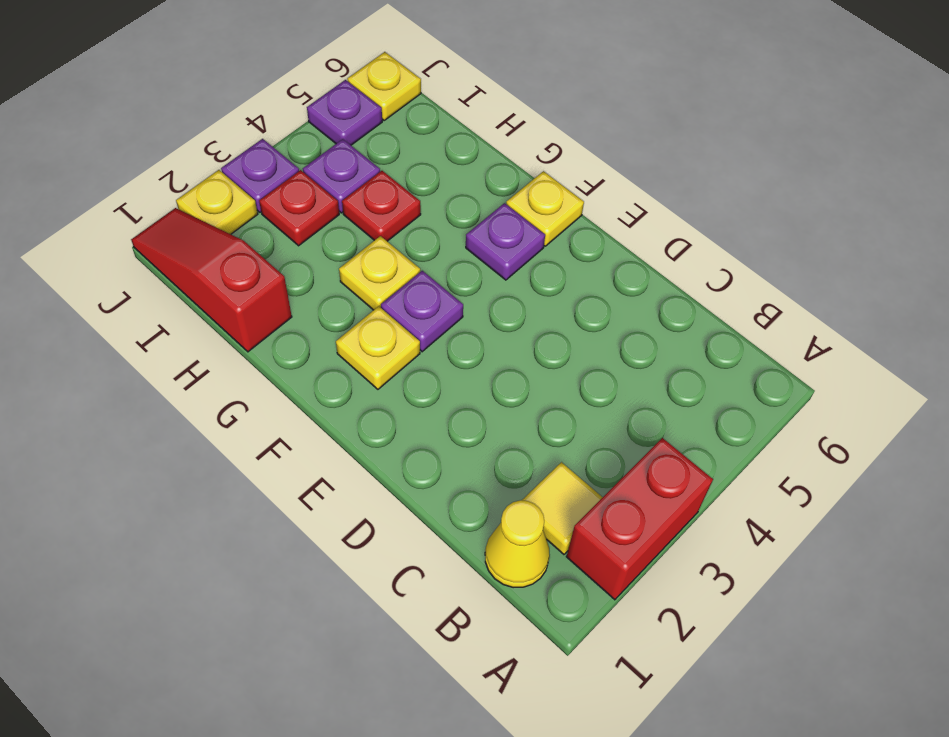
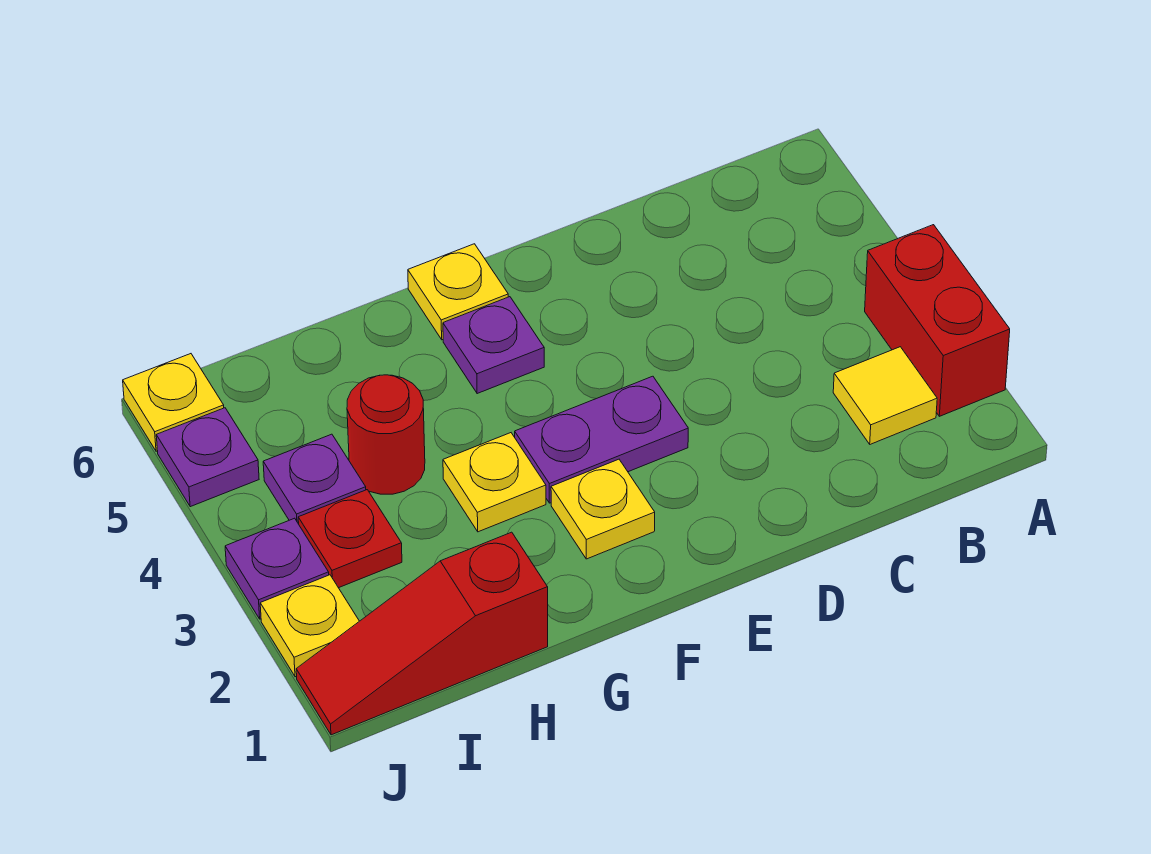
yellow 1x1 cone [485,500,550,588] -> none
purple 1x1 plate [381,271,463,352] -> purple 1x2 plate [515,376,688,503]
red 1x1 plate [342,171,421,241] -> red 1x1 round brick [347,375,425,494]

